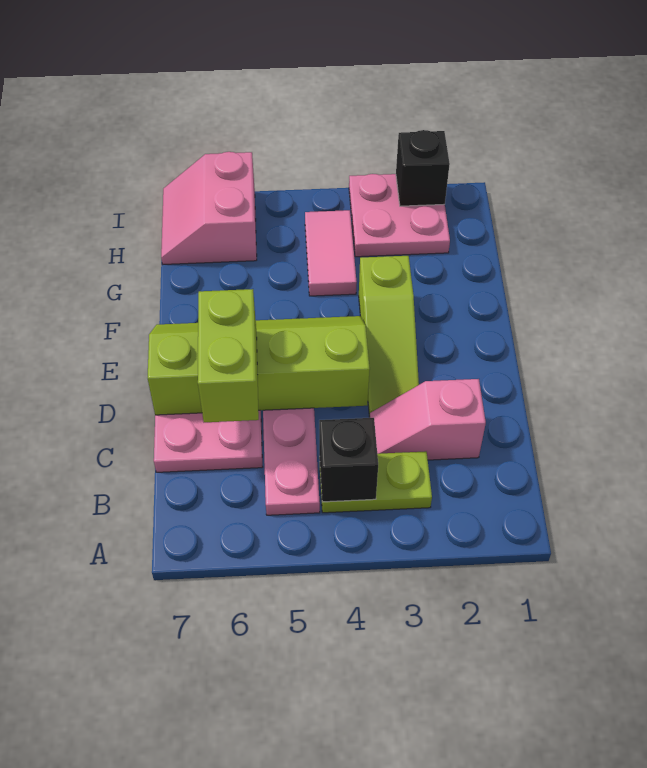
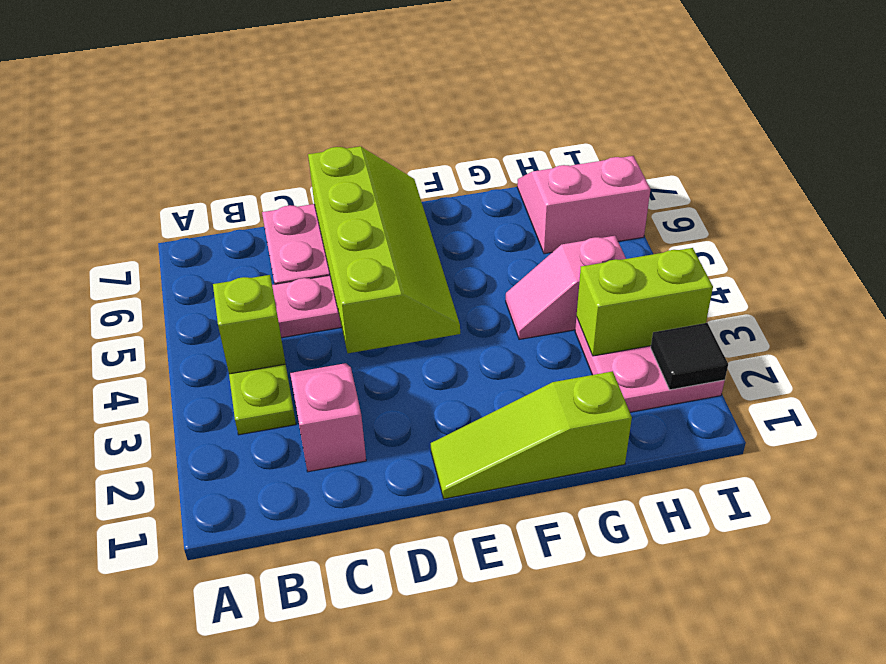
black 1x1 brick [319,418,378,502] -> lime 1x1 brick [213,275,286,374]
lime 1x2 brick [198,289,259,422] -> lime 1x2 brick moved to [577,248,713,356]
lime 1x3 slope [359,256,419,417] -> lime 1x3 slope moved to [431,371,632,499]
pink 1x2 tile [305,210,357,296] -> pink 1x2 slope [506,236,626,340]
black 1x1 brick [396,130,450,206] -> black 1x1 tile [651,323,728,390]

